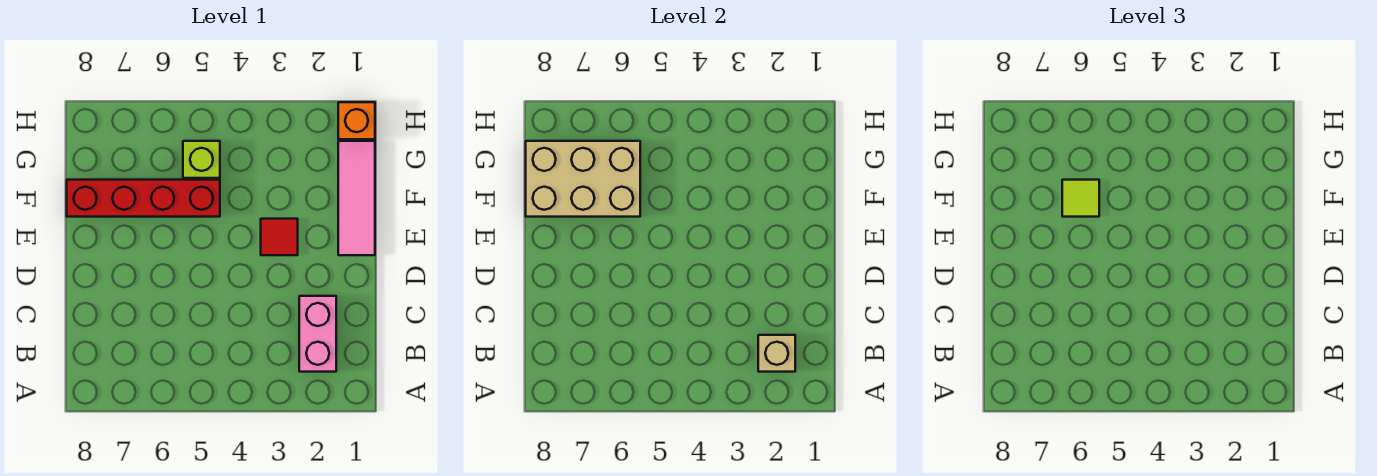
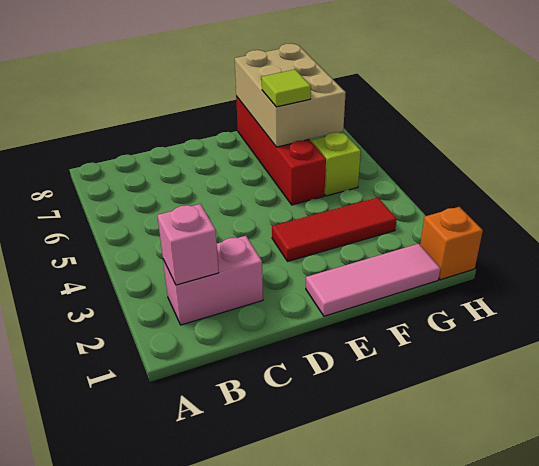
tan 1x1 brick [758,335,795,372] -> pink 1x1 brick [157,204,219,285]
red 1x1 tile [261,219,298,255] -> red 1x3 tile [272,198,397,261]

